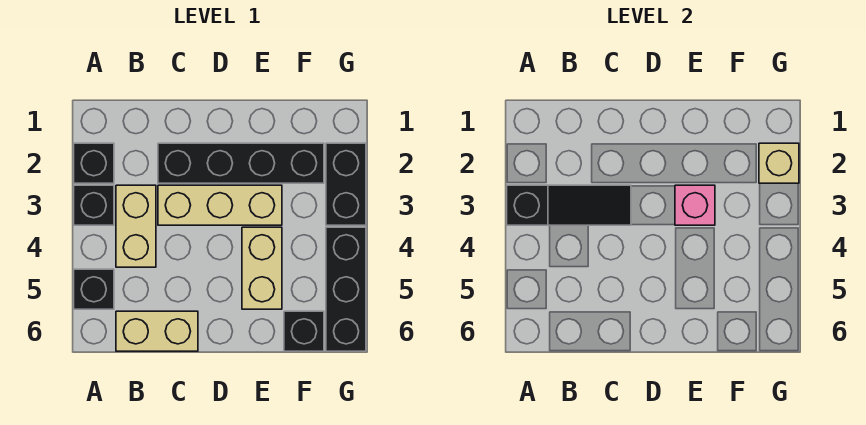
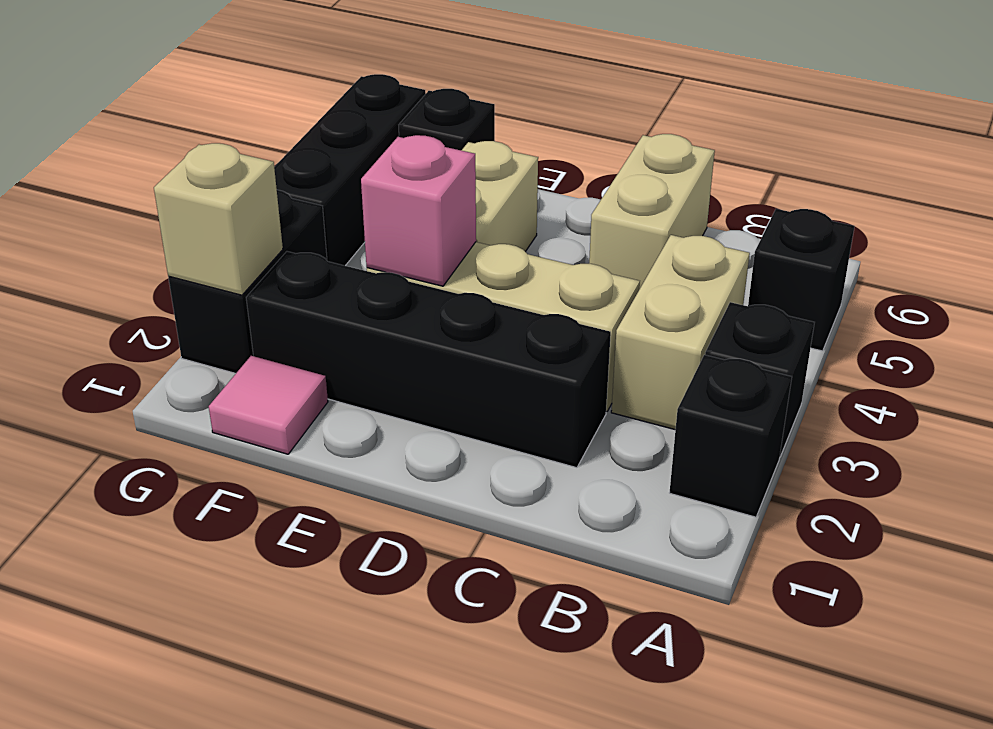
black 1x3 slope [507,185,631,225] -> none
tan 1x2 brick [116,311,198,351] -> tan 1x2 brick turned to [589,134,715,289]
none -> pink 1x1 tile [209,356,328,454]

